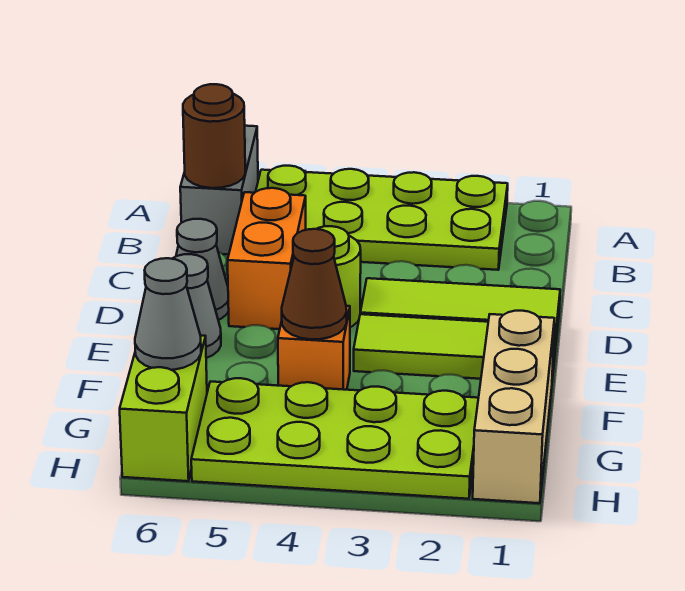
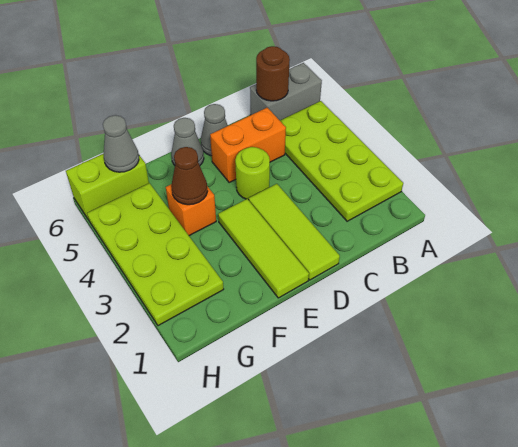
tan 1x3 brick [473,311,555,503] -> none

